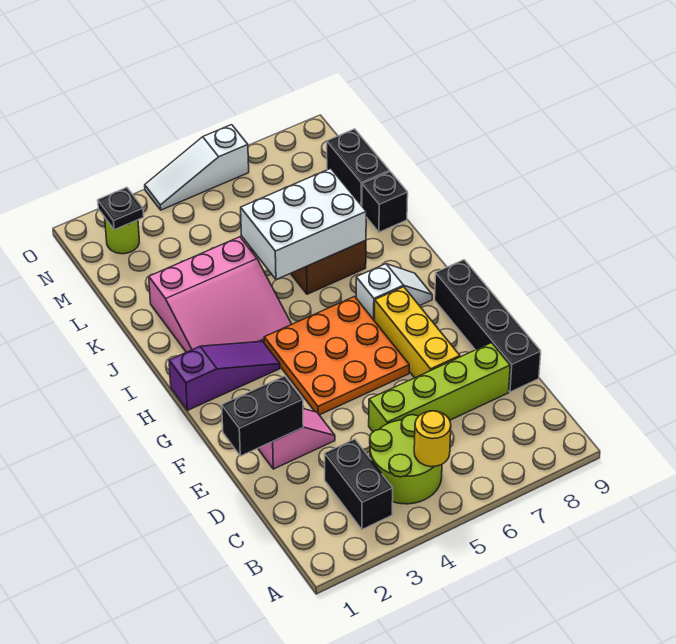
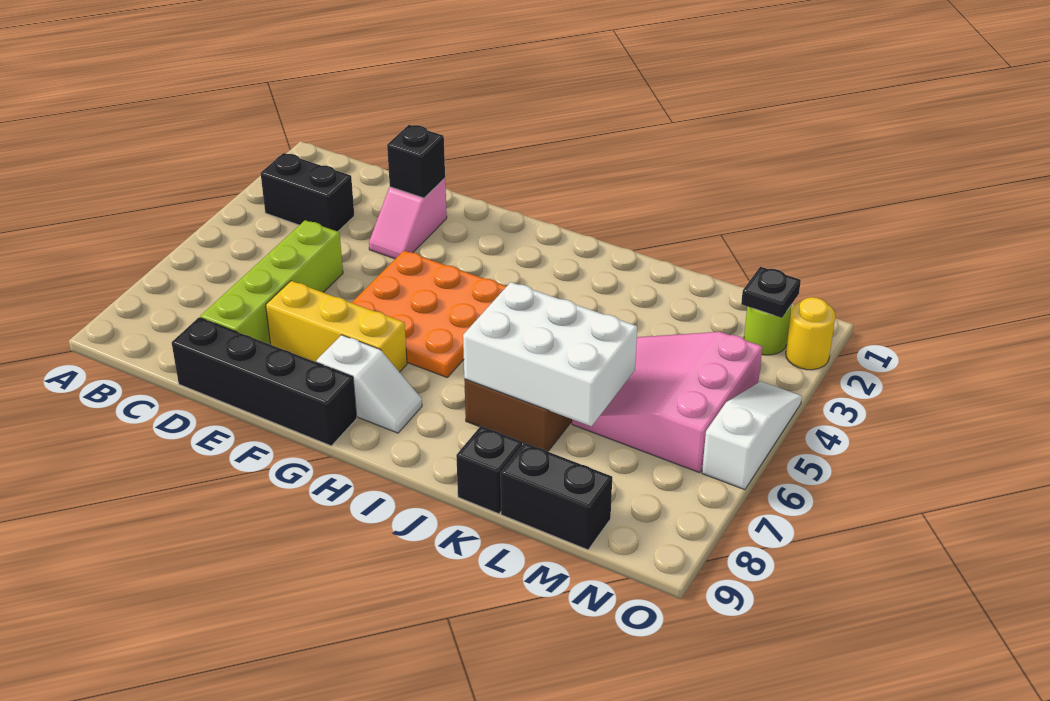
lime 2x2 round brick [370,415,442,504] -> none
yellow 1x1 round brick [414,411,451,467] -> yellow 1x1 round brick moved to [786,297,835,370]
black 1x2 brick [222,376,303,456] -> black 1x1 brick [387,125,445,198]
purple 1x3 slope [169,341,280,410] -> none
white 1x2 slope [356,264,432,321] -> white 1x2 slope turned to [316,335,422,433]
pink 3x3 slope [149,237,292,352] -> pink 3x3 slope moved to [572,332,762,473]
white 2x3 brick [241,168,366,280] -> white 2x3 brick turned to [463,282,637,426]

